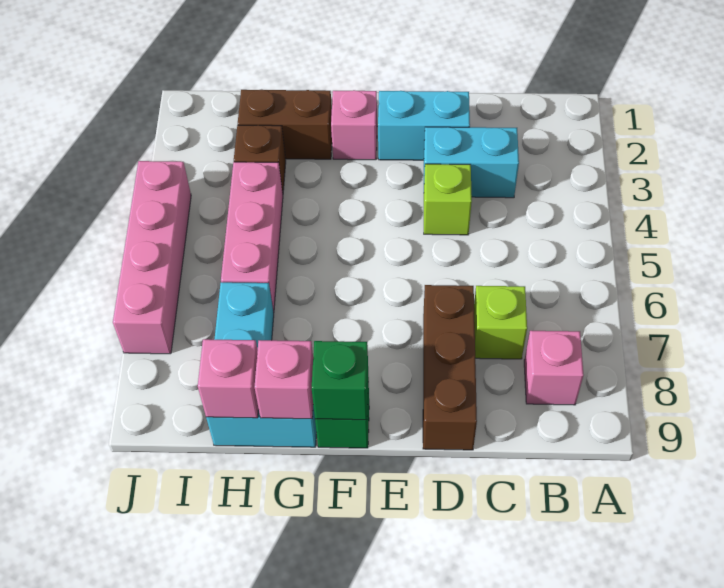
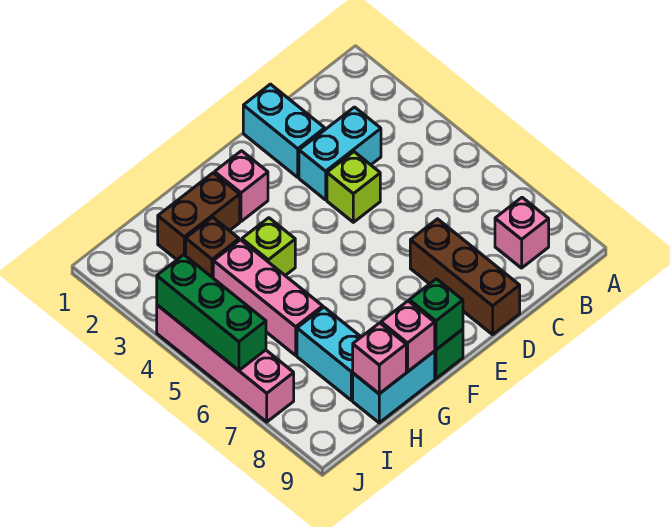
lime 1x1 brick [474,286,527,359] -> lime 1x1 brick moved to [242,218,295,275]
cyan 1x2 brick [378,91,470,160] -> cyan 1x2 brick turned to [243,84,325,177]
none -> green 1x3 brick [157,255,266,370]

